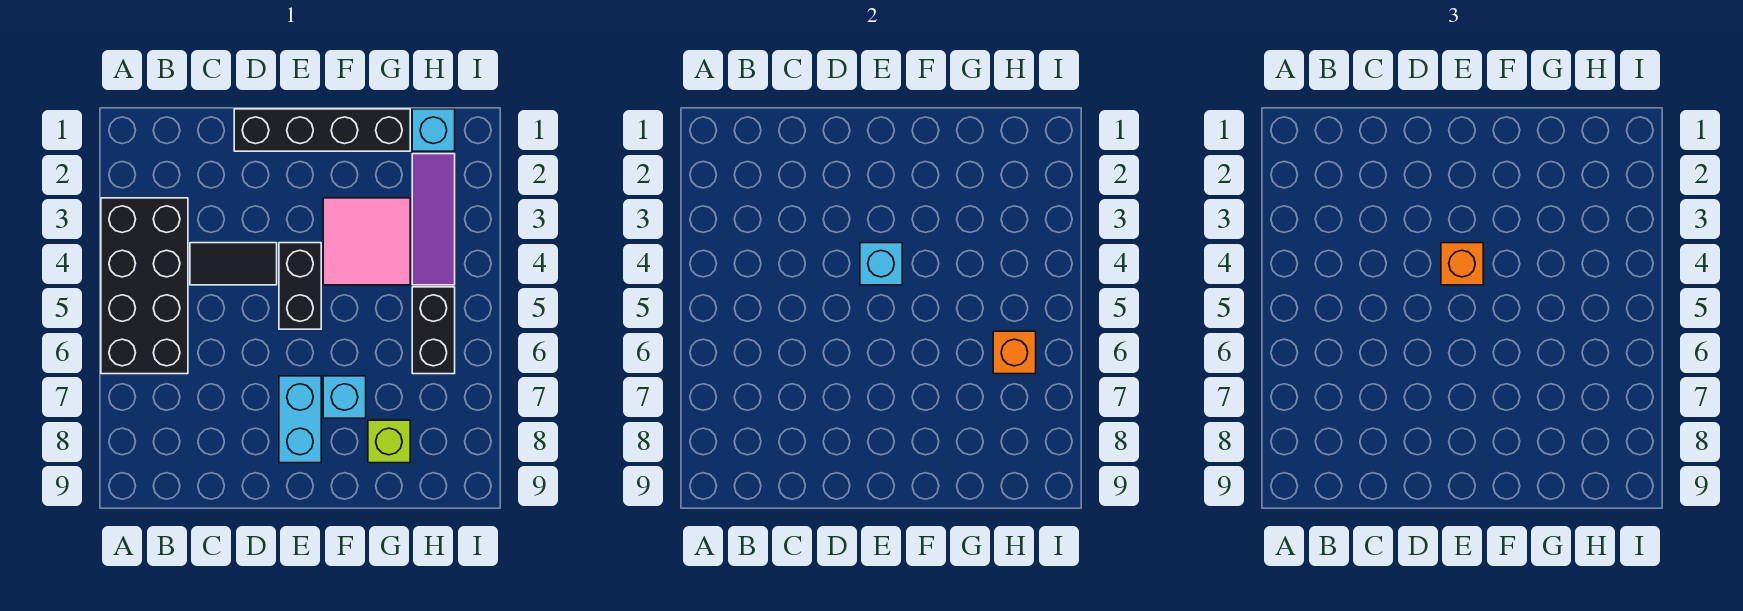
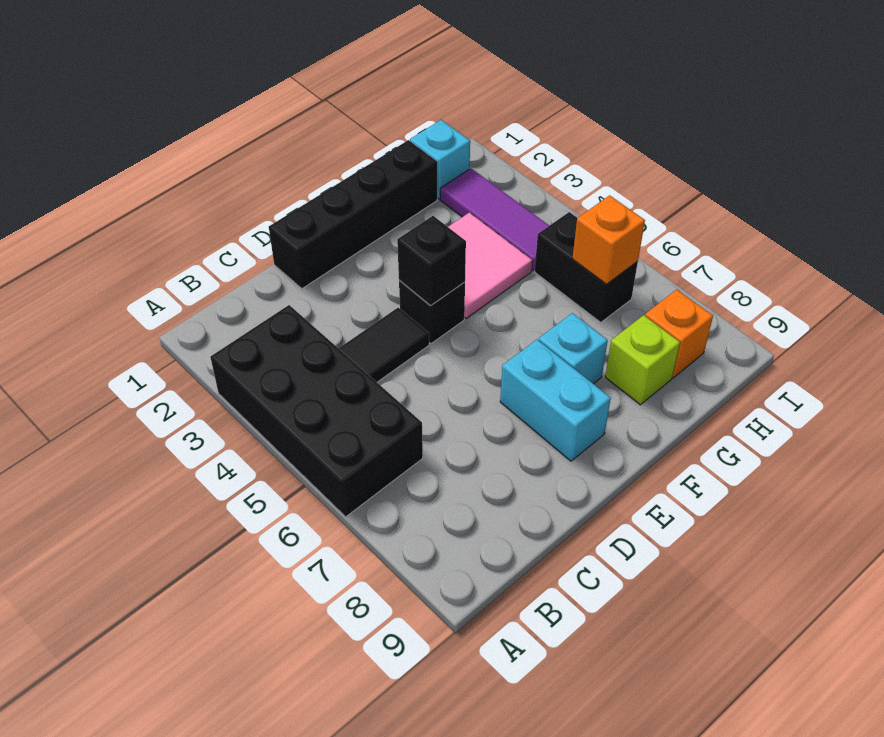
black 1x2 brick [279,243,321,329] -> black 1x1 brick [399,280,465,344]
cyan 1x1 brick [860,243,902,285] -> black 1x1 brick [397,216,466,306]
orange 1x1 brick [1441,243,1483,285] -> orange 1x1 brick moved to [645,290,713,378]

